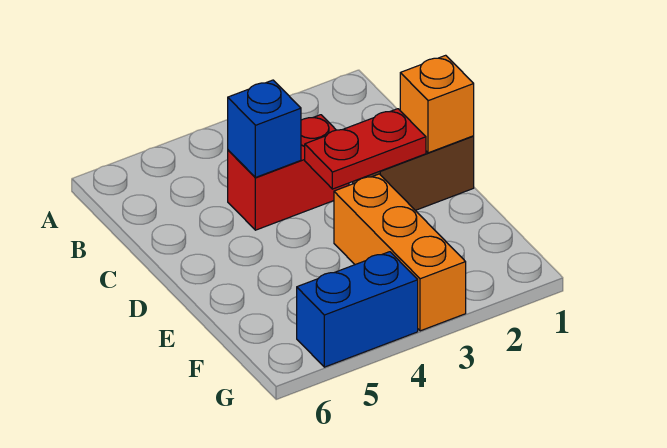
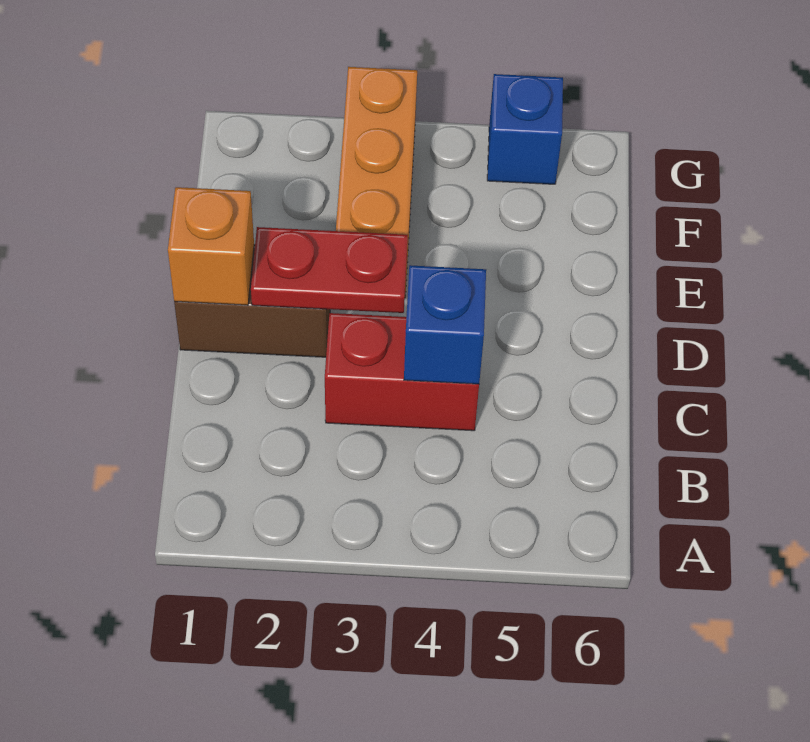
blue 1x2 brick [297,252,418,367] -> blue 1x1 brick [487,74,563,184]

